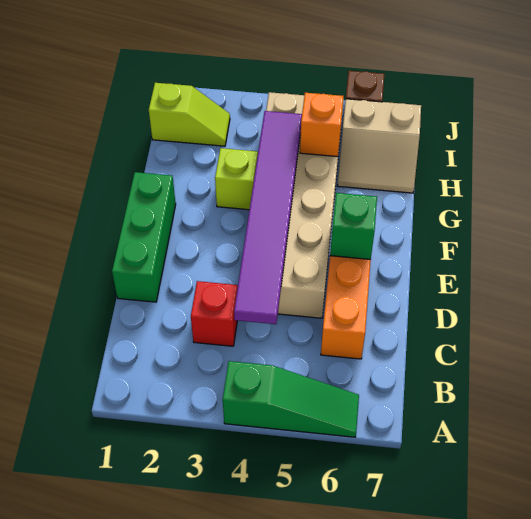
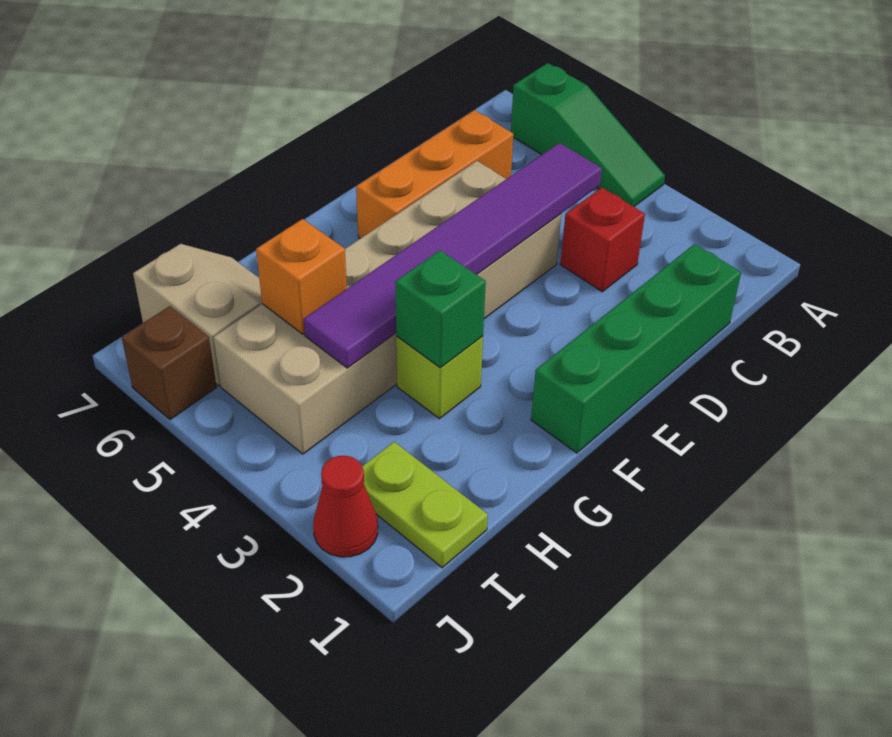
green 1x3 slope [223,361,359,437] -> green 1x3 slope turned to [511,63,665,207]
green 1x3 brick [112,172,176,302] -> green 1x4 brick [531,244,741,453]
green 1x1 brick [330,193,377,259] -> green 1x1 brick moved to [395,250,486,368]
lime 1x2 slope [149,83,230,146] -> lime 1x2 plate [362,442,488,568]
none -> red 1x1 cone [313,456,378,557]

